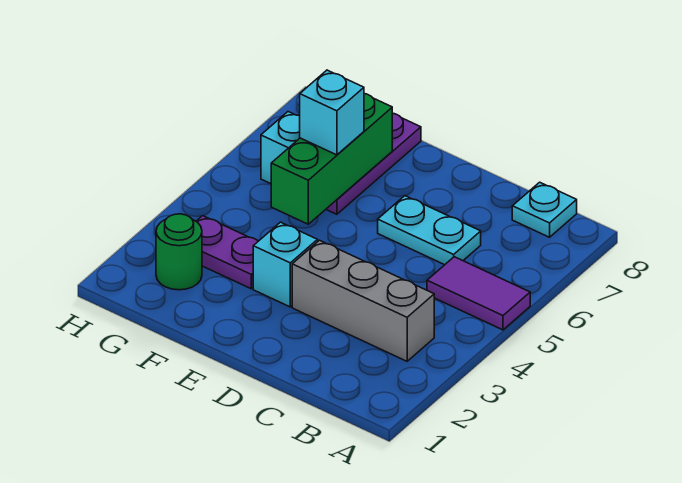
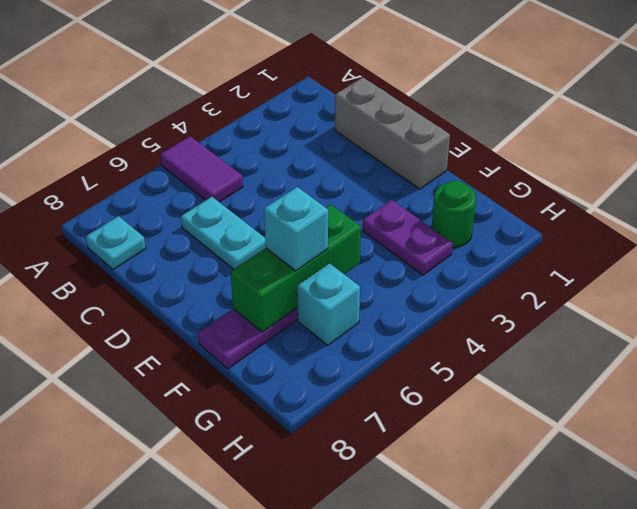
grey 1x3 brick [292,240,434,361] -> grey 1x3 brick moved to [335,77,450,189]
cyan 1x1 brick [253,222,318,307] -> none

